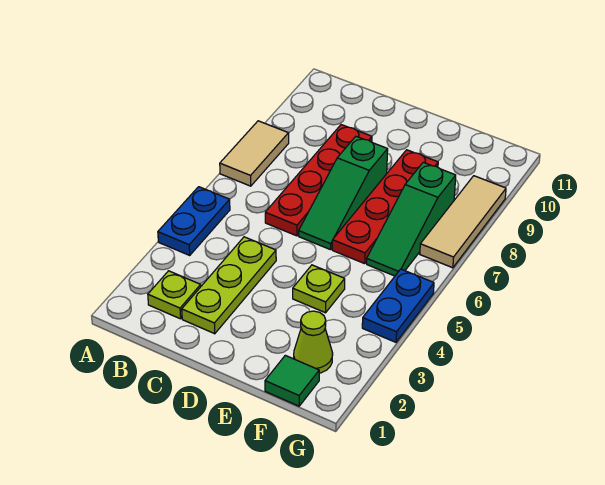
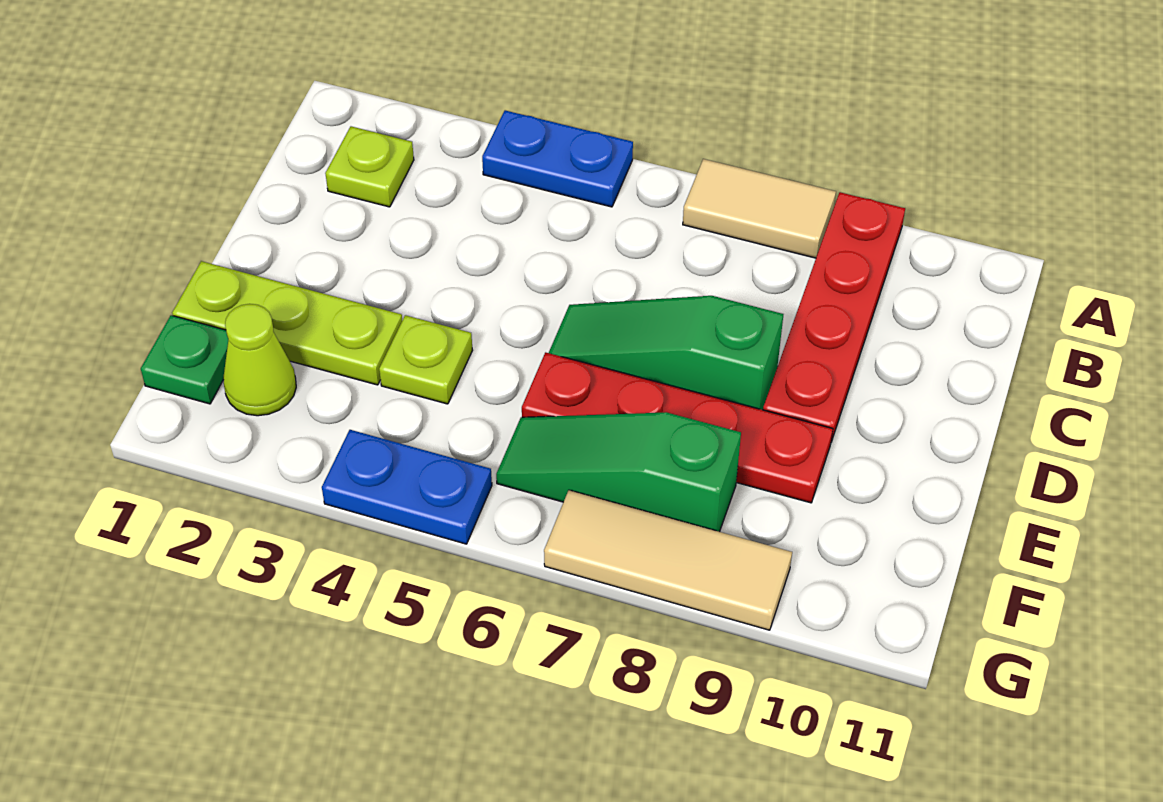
lime 1x3 plate [182,237,276,334] -> lime 1x3 plate moved to [172,261,402,385]
red 1x4 plate [265,125,372,236] -> red 1x4 plate turned to [763,192,905,442]
green 1x1 tile [265,355,319,406] -> green 1x1 plate [141,315,228,404]

